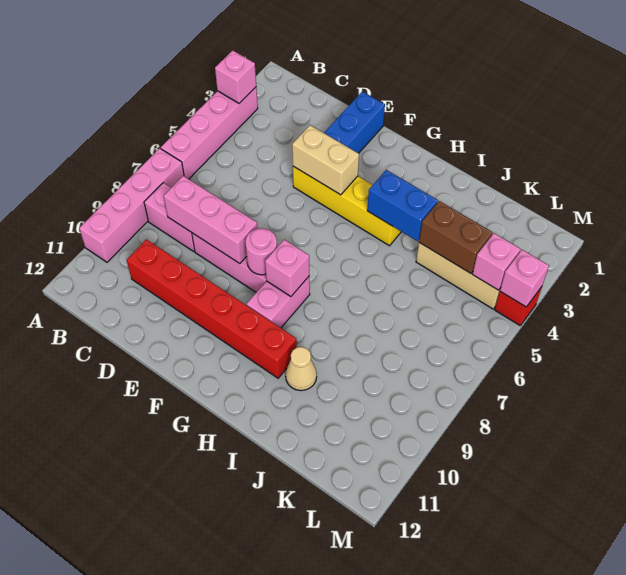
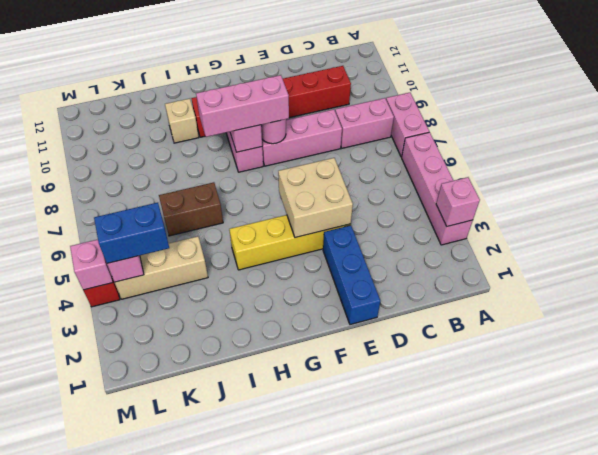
pink 1x4 brick [79,148,184,262] -> pink 1x2 brick [386,93,429,157]
pink 1x3 brick [164,176,258,264] -> pink 1x3 brick moved to [196,75,289,137]
tan 1x2 brick [292,125,359,195] -> tan 2x2 brick [278,158,353,238]
blue 1x2 brick [367,170,438,241] -> blue 1x2 brick moved to [94,203,169,263]
tan 1x1 cone [286,347,317,391] -> tan 1x1 brick [165,99,199,143]
brown 1x2 brick [419,201,492,273] -> brown 1x2 brick moved to [159,182,223,236]

